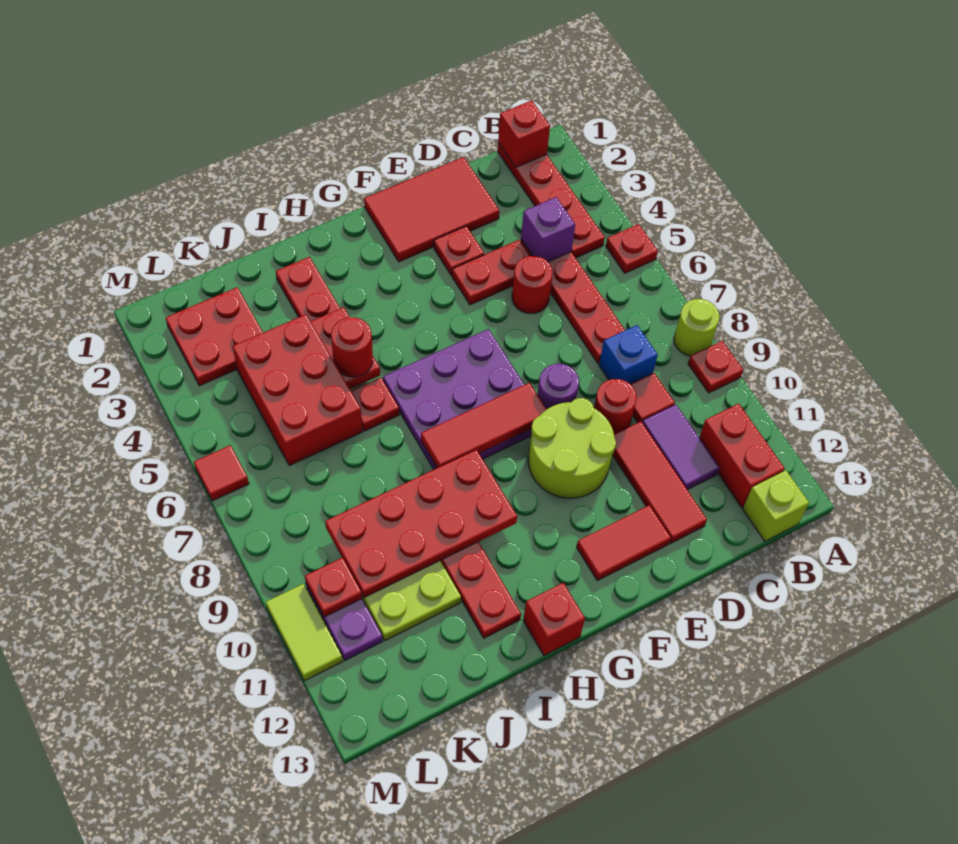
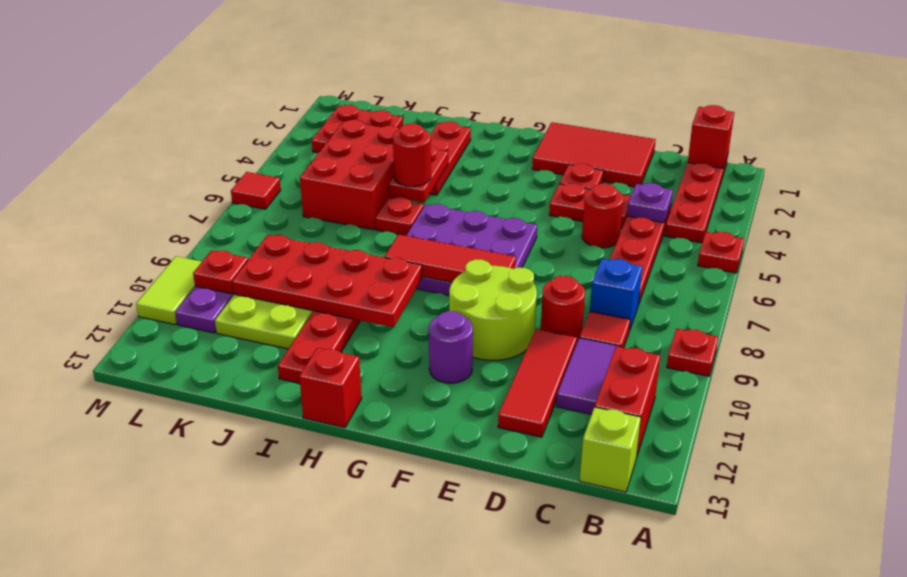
lime 1x1 round brick [674,299,720,356] -> none
purple 1x1 brick [521,197,575,262] -> purple 1x1 plate [627,183,673,223]
purple 1x1 round brick [537,364,579,409] -> purple 1x1 round brick moved to [429,311,473,383]
red 1x2 tile [577,505,671,581] -> none

